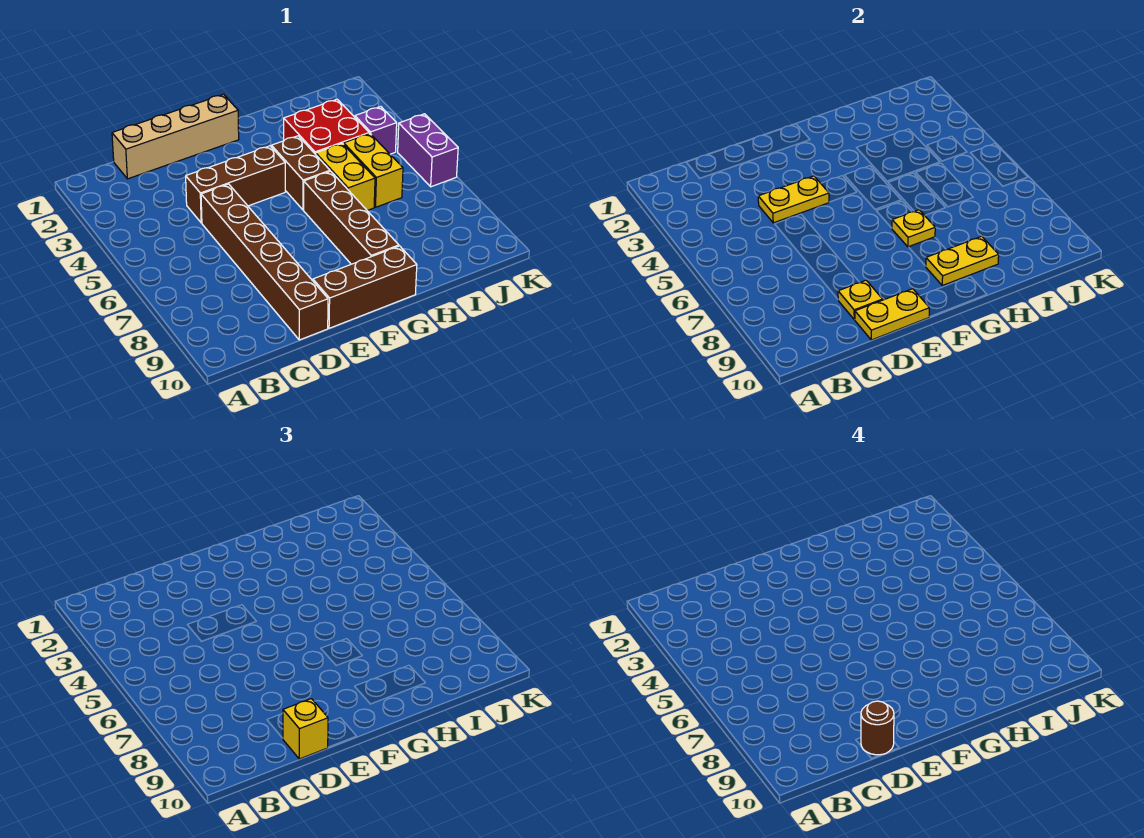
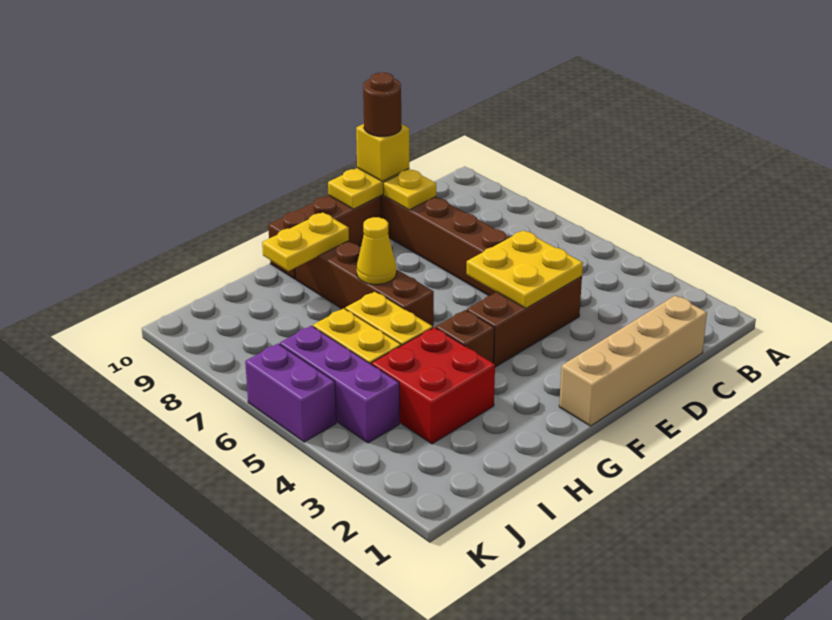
yellow 1x2 plate [758,176,829,223] -> yellow 2x2 plate [467,230,583,308]
brown 1x2 brick [271,136,330,210] -> brown 1x1 brick [436,310,494,363]
yellow 1x1 plate [892,210,935,247] -> yellow 1x1 cone [357,217,396,284]
purple 1x1 brick [355,107,397,154] -> purple 1x3 brick [280,326,399,443]

